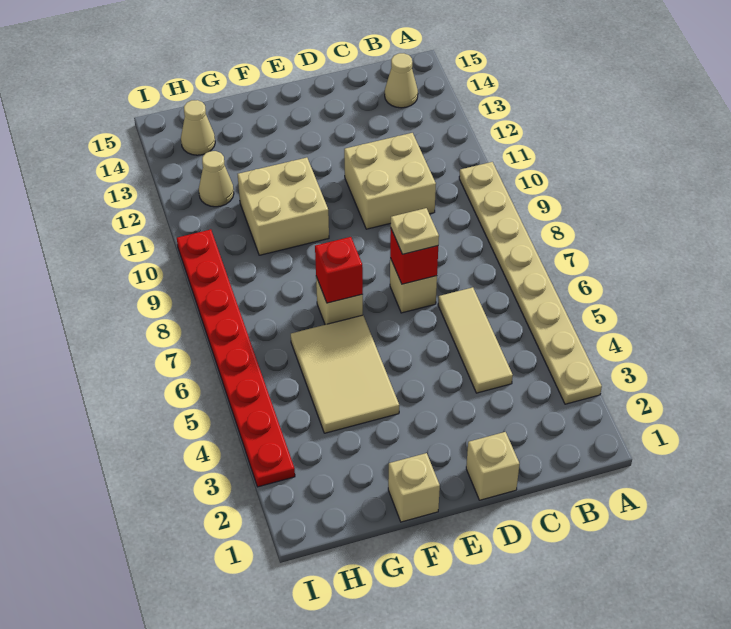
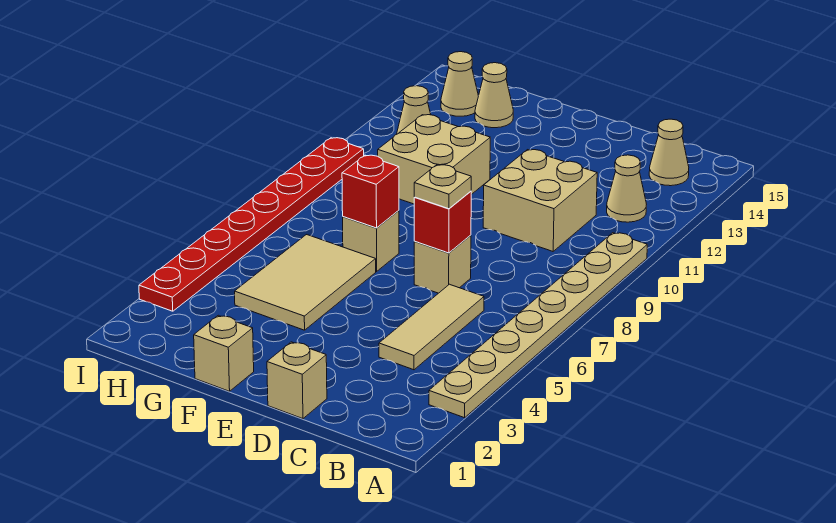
none -> tan 1x1 cone [607,155,646,222]
none -> tan 1x1 cone [475,63,513,128]

